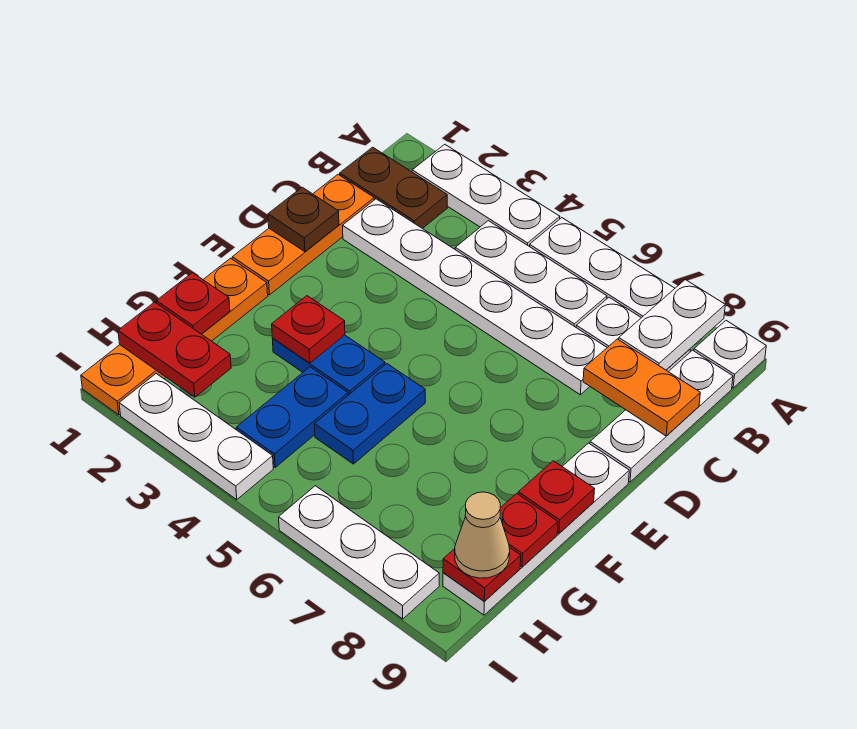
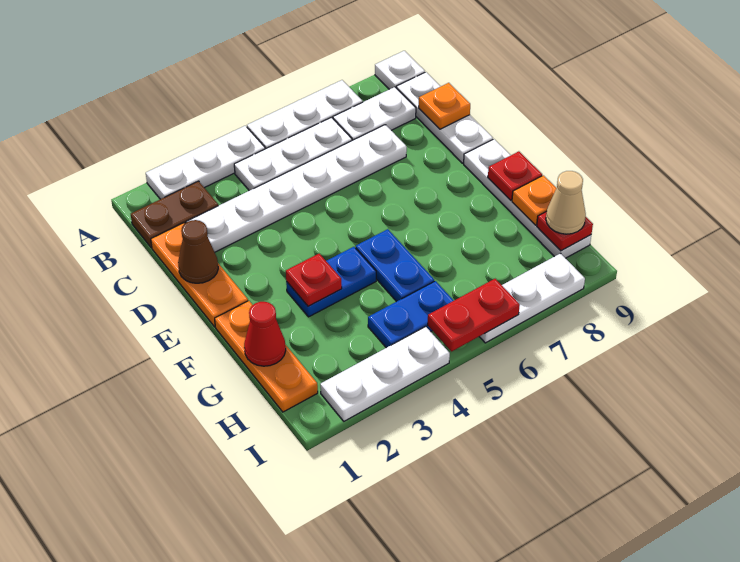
white 1x2 plate [619,280,725,370] -> none
orange 1x2 plate [583,339,700,436] -> orange 1x1 plate [419,83,470,129]
brown 1x1 plate [268,187,339,252] -> brown 1x1 cone [178,220,218,283]
orange 1x4 plate [81,258,268,415] -> orange 1x3 plate [215,301,318,412]
red 1x1 plate [157,273,230,334] -> red 1x1 cone [244,302,286,366]
blue 1x2 plate [236,367,348,467] -> blue 1x2 plate turned to [368,281,454,348]
red 1x1 plate [500,493,558,567] -> orange 1x1 plate [512,175,556,225]
red 1x2 plate [118,302,231,397] -> red 1x2 plate moved to [428,279,520,352]

